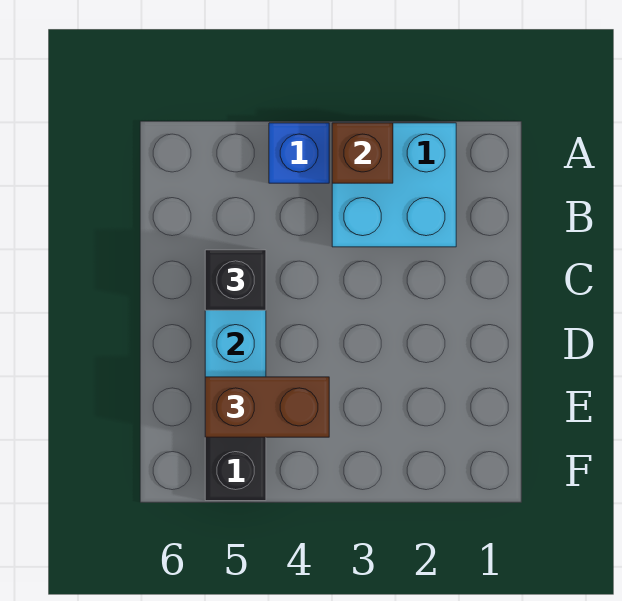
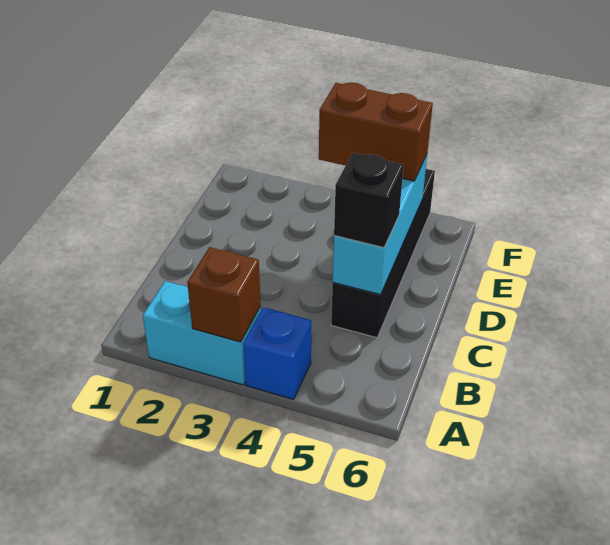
cyan 2x2 brick [332,123,456,247] -> cyan 1x2 brick [143,281,261,385]

